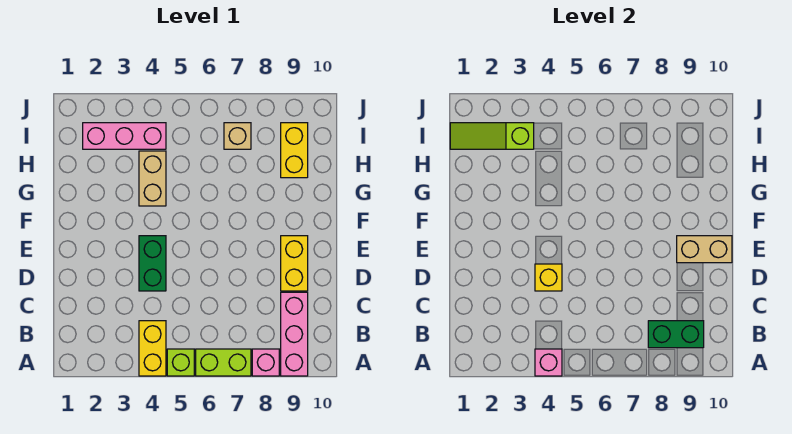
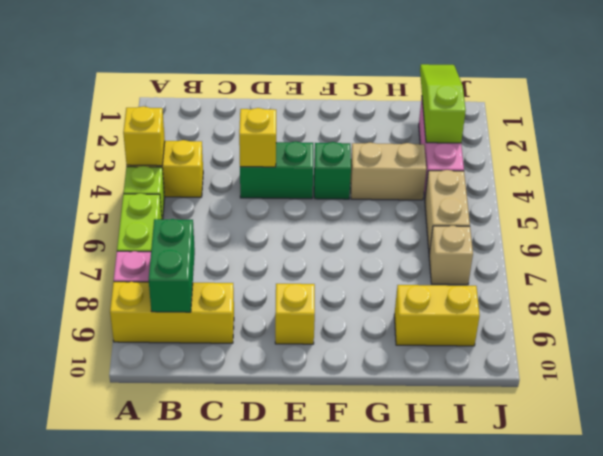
pink 1x1 brick [535,349,562,376] -> yellow 1x1 brick [123,106,165,166]
pink 1x3 brick [281,292,308,376] -> yellow 1x3 brick [110,282,234,343]
yellow 1x2 brick [281,236,308,291] -> yellow 1x1 brick [275,284,315,344]
tan 1x2 brick [677,236,732,263] -> tan 1x2 brick moved to [425,170,470,253]
none -> green 1x1 brick [314,142,351,199]

